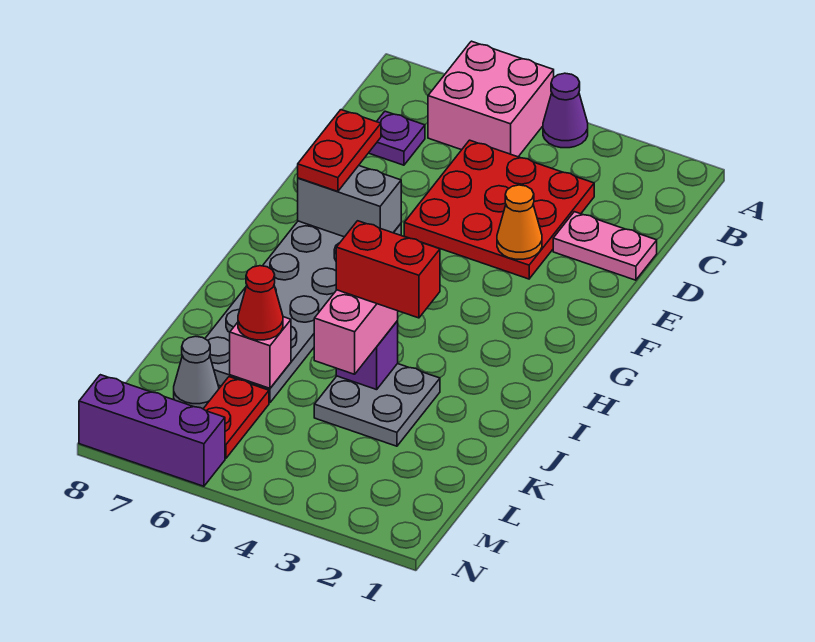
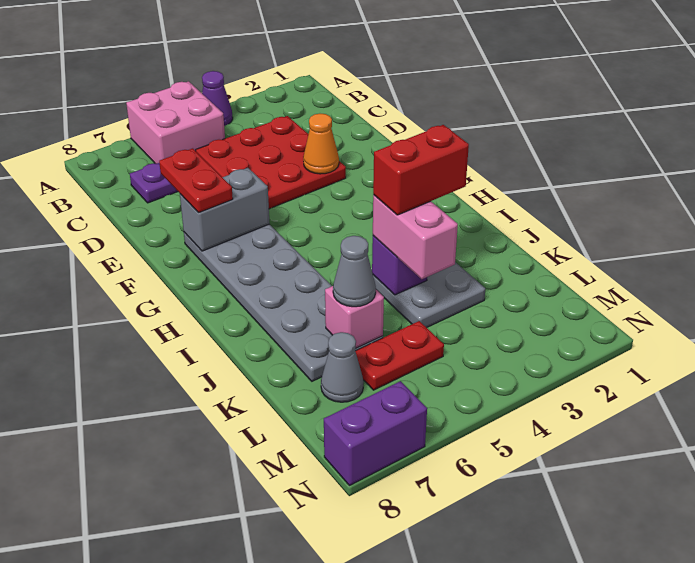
pink 1x2 plate [553,212,657,280] -> none
red 1x1 cone [238,266,283,340] -> grey 1x1 cone [333,236,376,307]
red 1x2 plate [203,377,269,458] -> red 1x2 plate turned to [355,321,444,390]
purple 1x3 brick [79,375,225,486] -> purple 1x2 brick [324,381,427,486]

